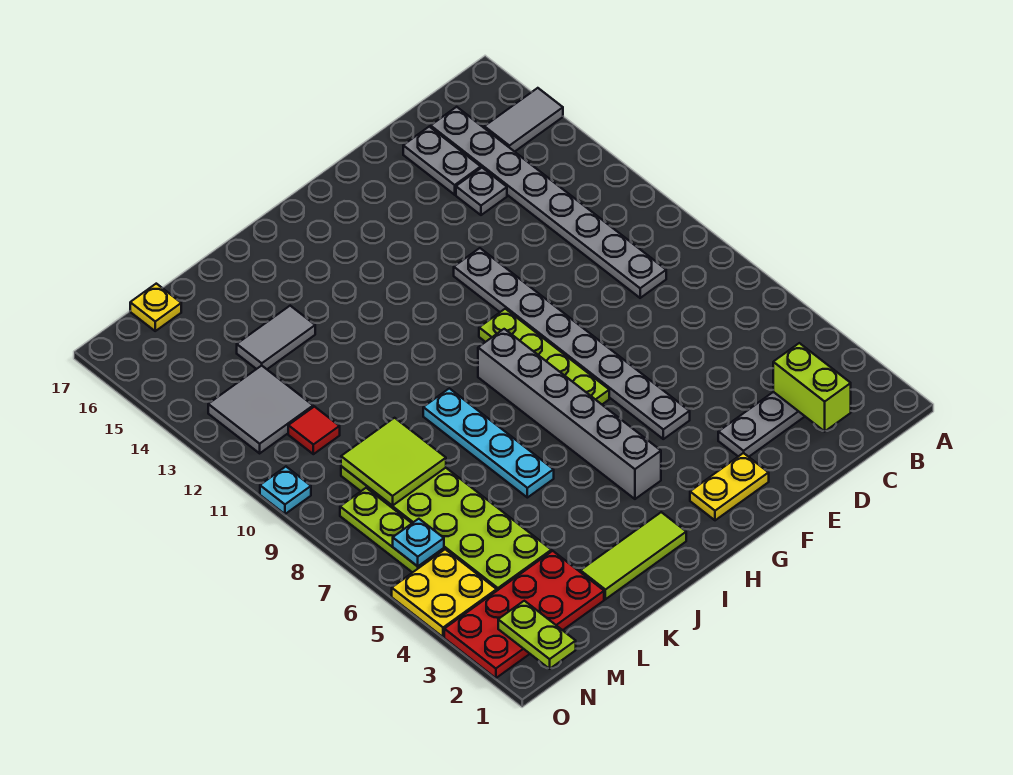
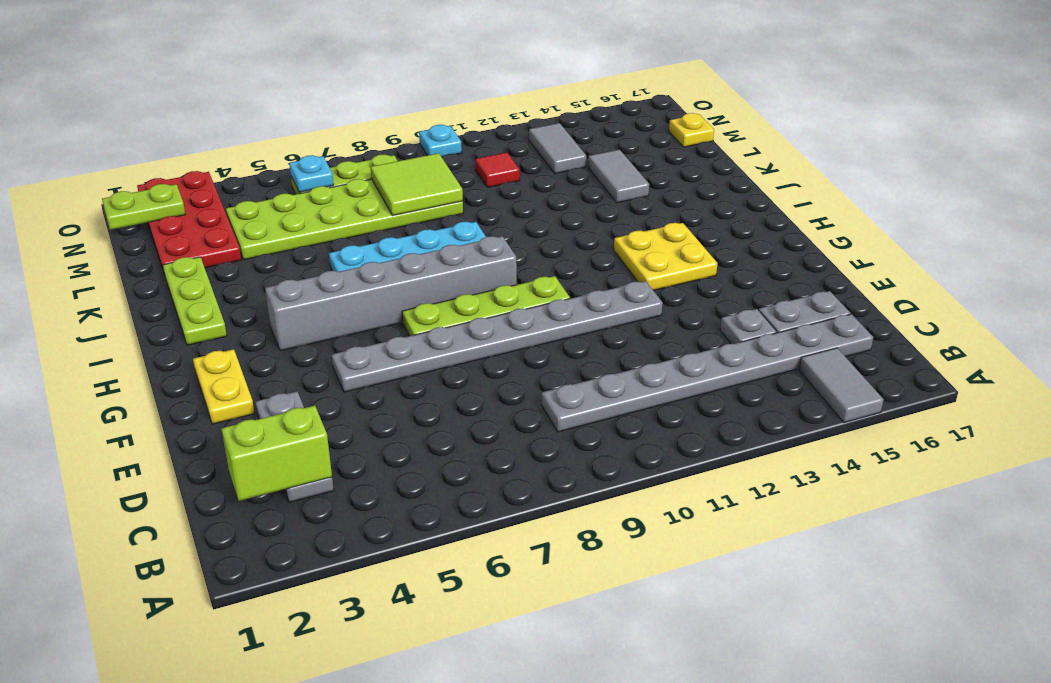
lime 1x3 tile [580,512,686,599] -> lime 1x3 plate [163,257,227,345]
grey 2x2 tile [208,366,313,453] -> grey 1x2 tile [529,123,586,174]
yellow 2x2 plate [392,549,497,637] -> yellow 2x2 plate moved to [614,223,718,290]

